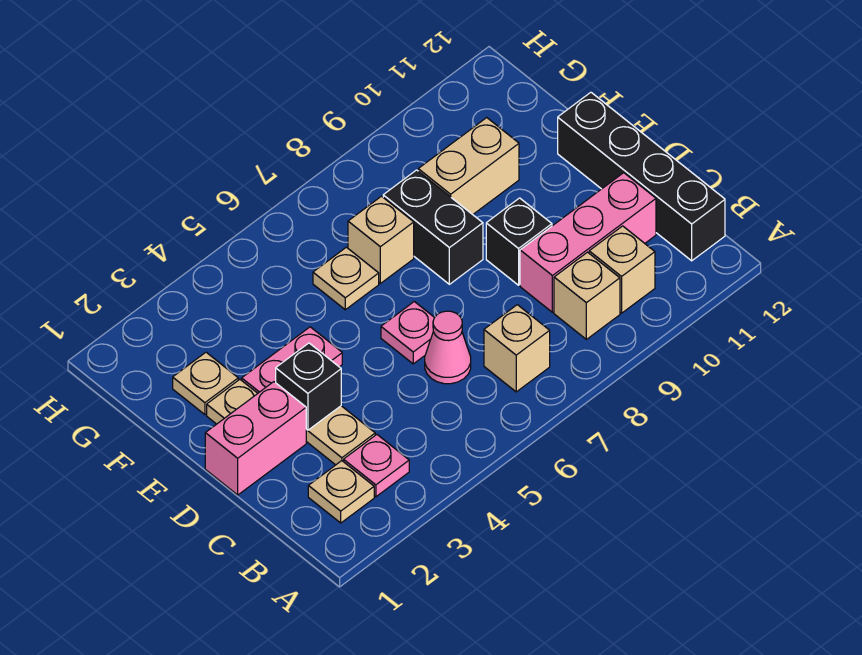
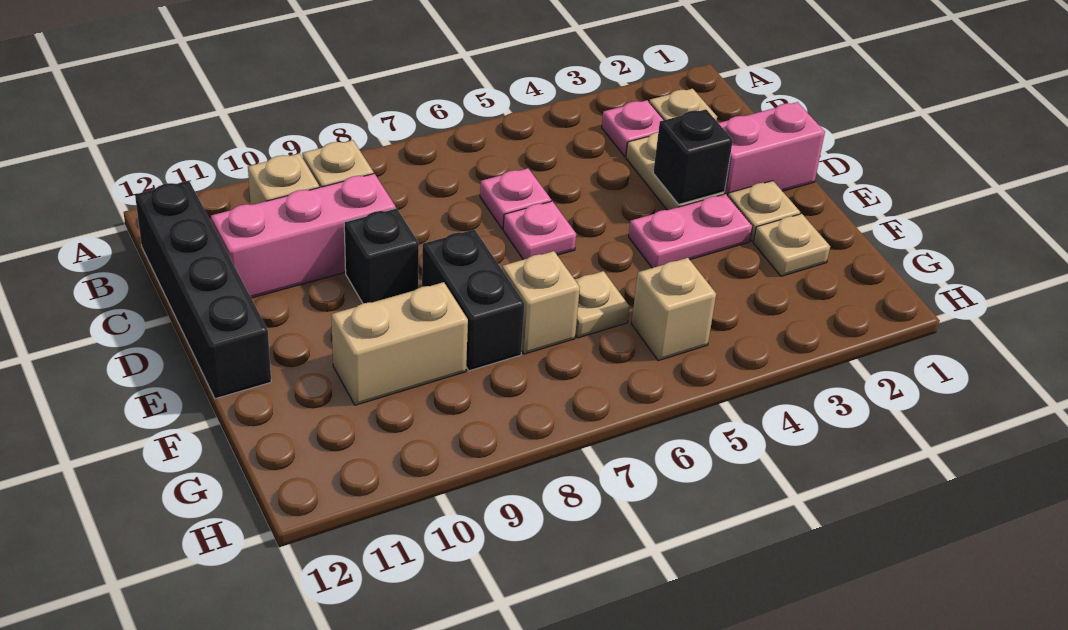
tan 1x1 brick [484,305,550,392] -> tan 1x1 brick moved to [631,258,716,361]
pink 1x1 cone [425,311,471,384] -> pink 1x1 plate [480,168,551,229]

